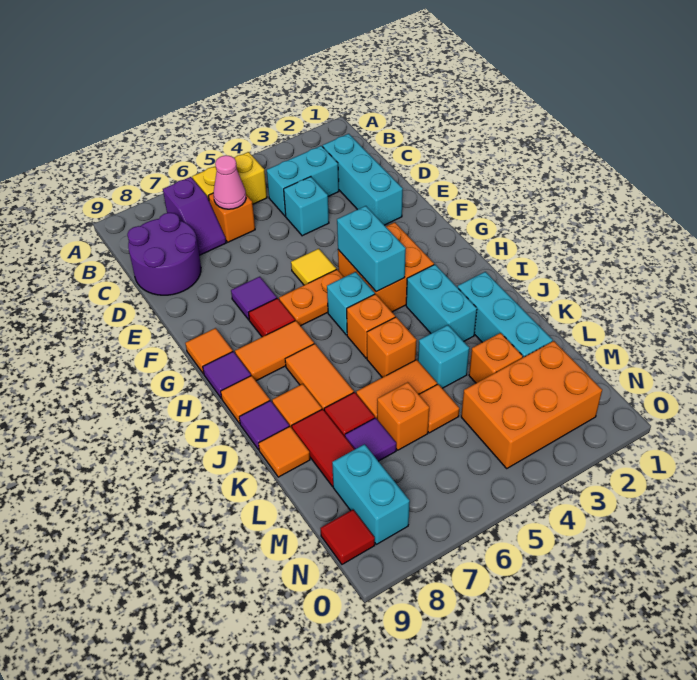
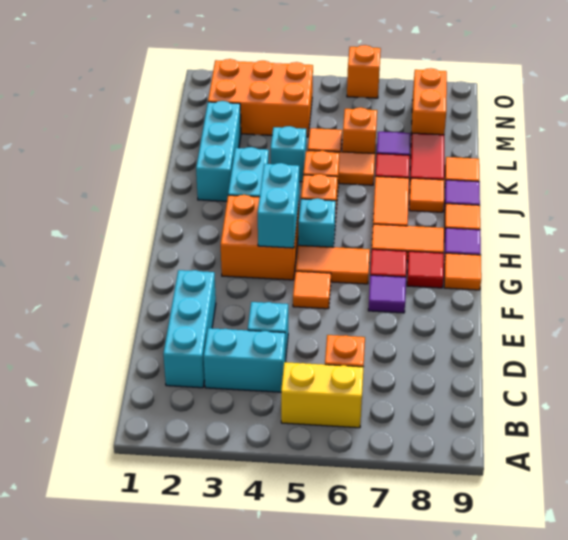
purple 1x2 slope [163,177,226,255] -> none
pink 1x1 cone [213,155,246,209] -> none
purple 2x2 round brick [127,213,201,295] -> none
yellow 1x1 tile [291,249,336,285] -> orange 1x1 tile [293,271,331,309]
orange 1x2 plate [279,269,344,326] -> orange 1x2 tile [296,245,370,284]
orange 1x1 brick [469,333,523,383] -> orange 1x1 brick moved to [347,45,381,98]
cyan 1x2 brick [332,444,410,544] -> orange 1x2 brick [411,68,447,138]
red 1x1 tile [320,510,375,564] -> red 1x1 tile moved to [407,251,444,288]

